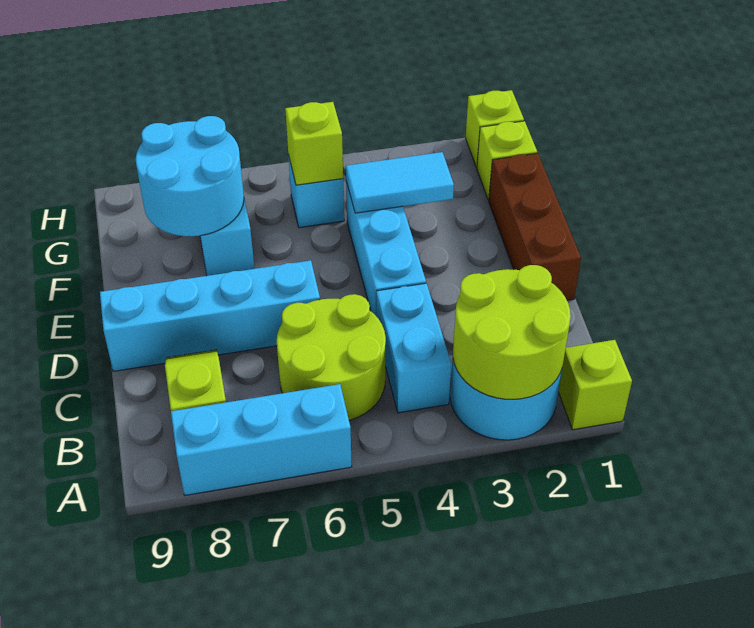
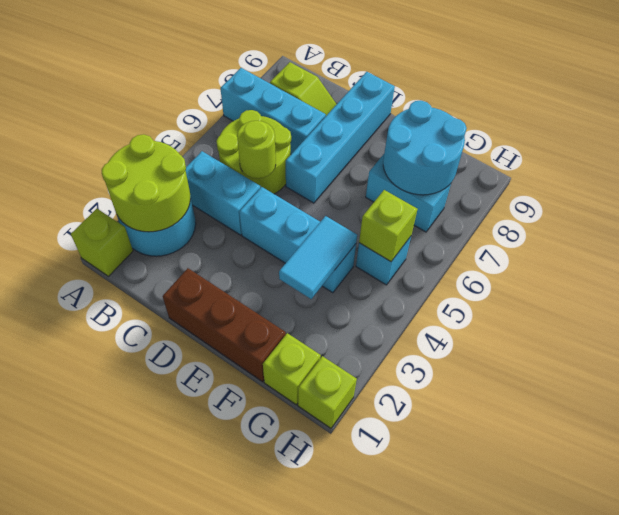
cyan 1x3 brick [171,384,352,495] -> cyan 1x3 brick turned to [220,68,326,154]
none -> lime 1x1 round brick [237,121,276,178]

